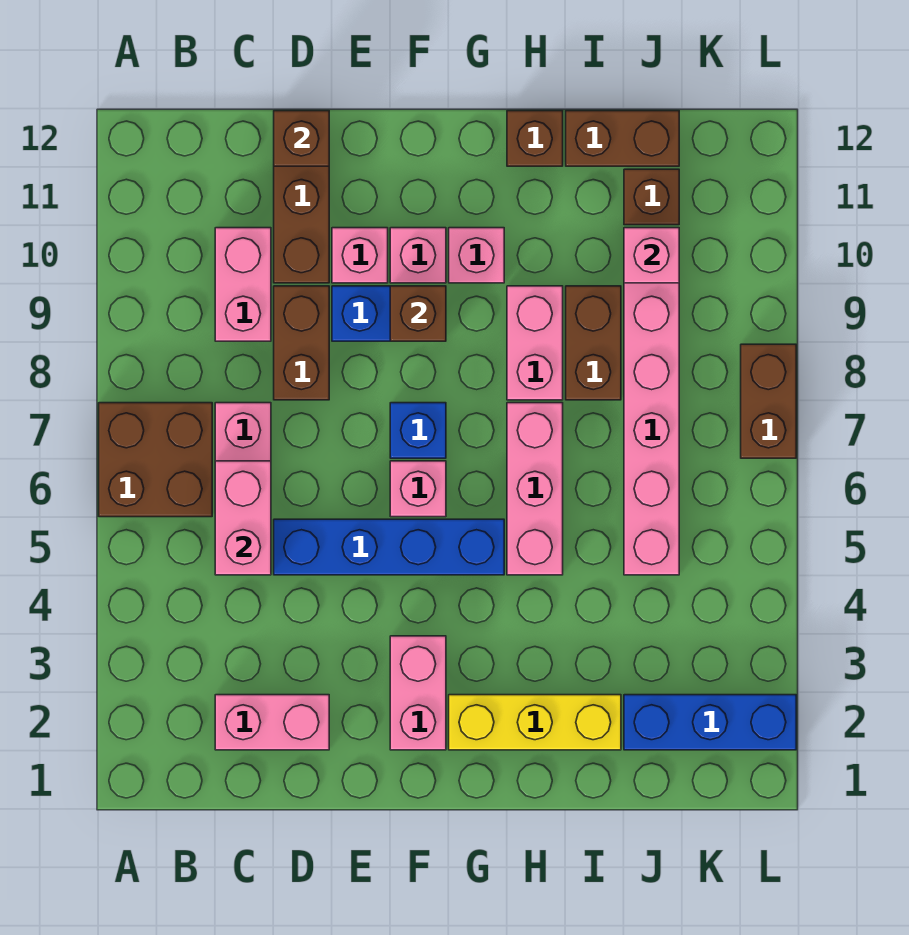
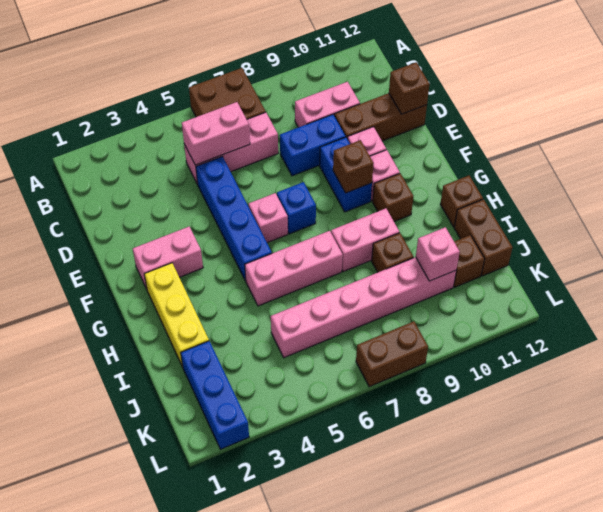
pink 1x2 brick [215,695,329,750] -> none
brown 1x2 brick [274,286,329,400] -> blue 1x2 brick [280,115,346,176]
pink 1x1 brick [449,228,504,283] -> brown 1x1 brick [373,173,413,221]
brown 1x2 brick [566,286,621,400] -> brown 1x1 brick [372,233,413,272]

